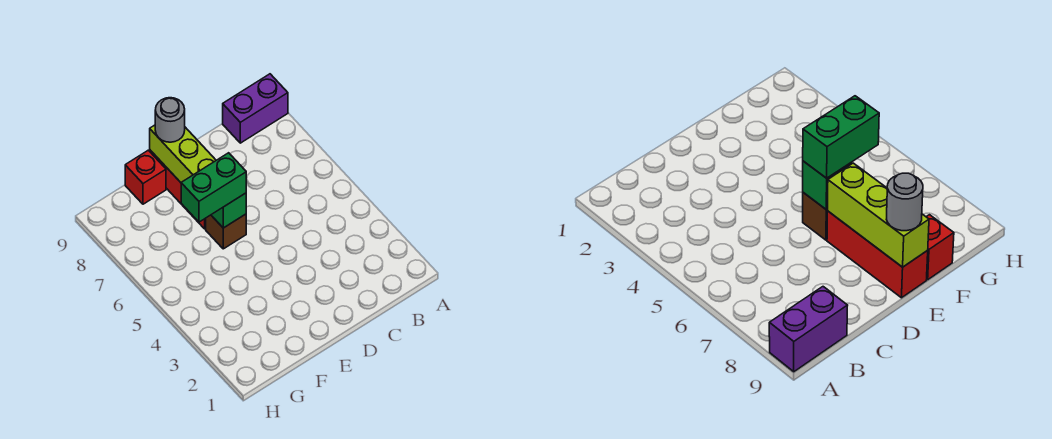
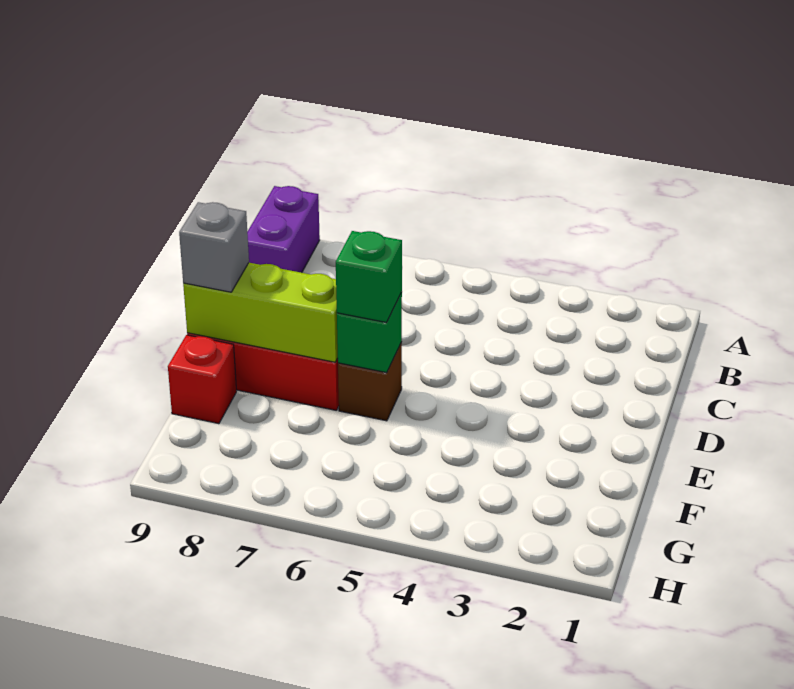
green 1x2 brick [181,153,246,222] -> green 1x1 brick [336,231,402,323]
grey 1x1 round brick [155,98,185,142] -> grey 1x1 brick [179,202,249,292]

